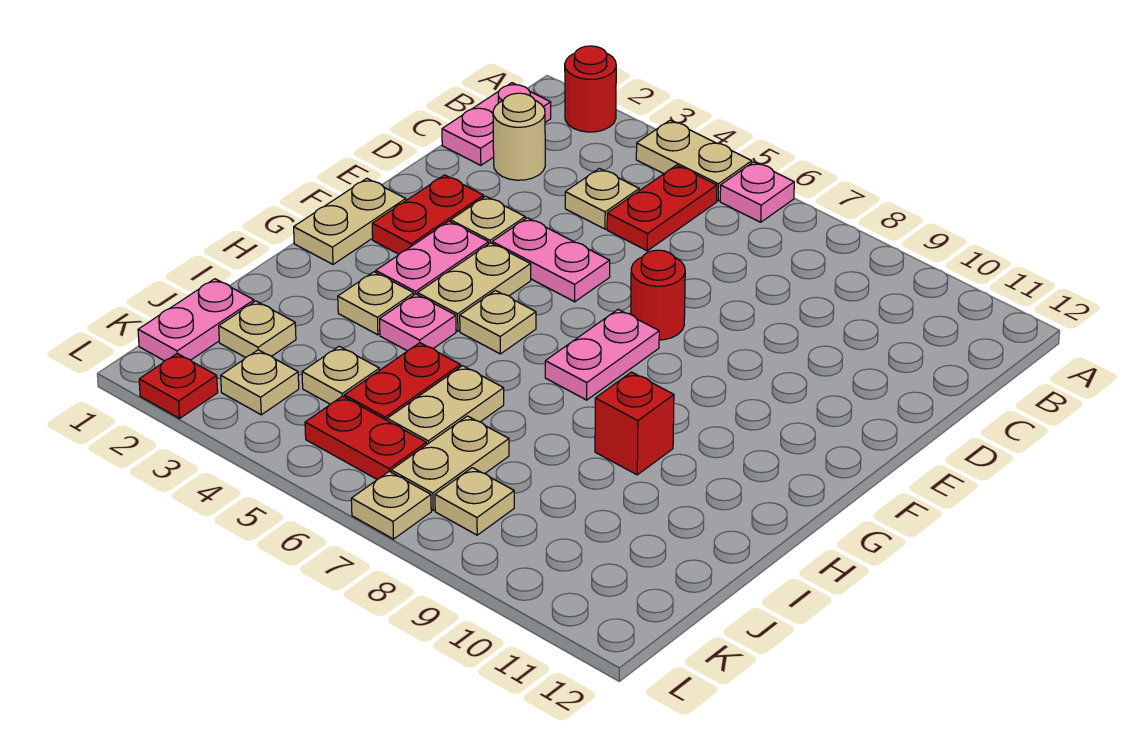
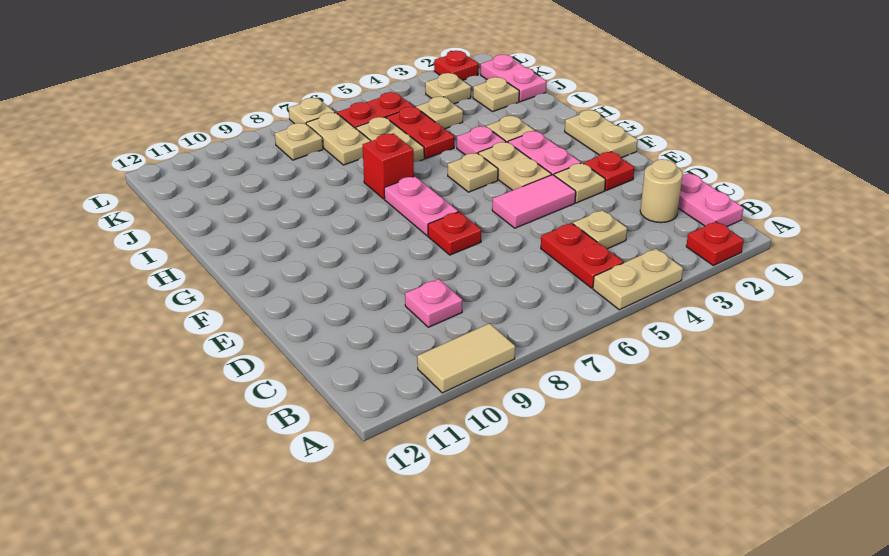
red 1x1 round brick [565,46,616,132] -> red 1x1 plate [686,222,744,266]
pink 1x1 plate [720,162,794,222] -> pink 1x1 plate moved to [405,279,462,327]
none -> tan 1x2 tile [417,323,515,393]
red 1x2 plate [372,175,484,254] -> red 1x1 plate [584,152,635,191]
pink 1x2 plate [492,218,610,302] -> pink 1x2 tile [492,175,576,228]
red 1x1 round brick [631,250,685,340] -> red 1x1 plate [428,212,481,255]
red 1x1 brick [595,372,674,475] -> red 1x1 brick moved to [363,133,414,199]

